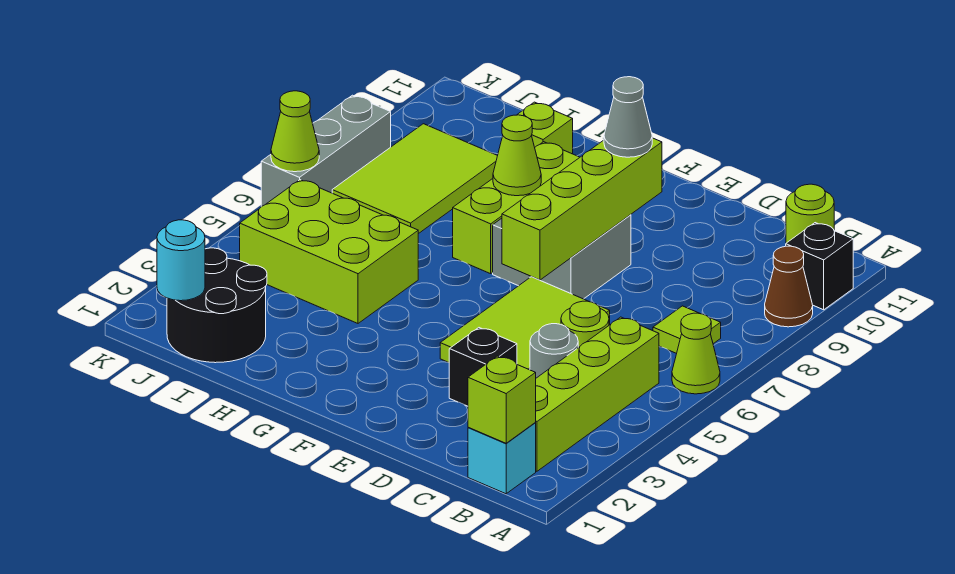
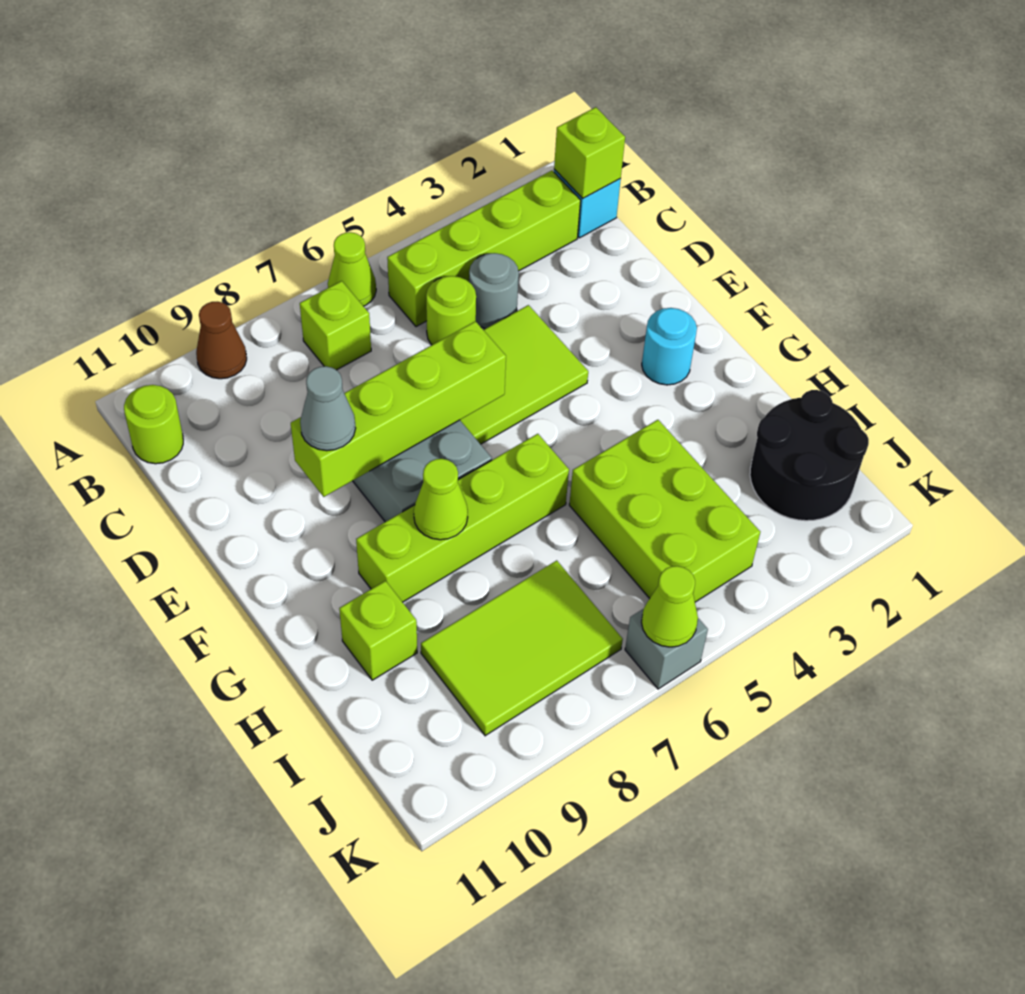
black 1x1 brick [786,223,853,310] -> none
lime 1x1 tile [653,306,721,354] -> lime 1x1 brick [300,281,371,370]
black 1x1 brick [449,328,517,406] -> none
lime 1x3 brick [453,142,580,274] -> lime 1x4 brick [356,434,569,602]
cyan 1x1 round brick [157,220,205,301] -> cyan 1x1 round brick moved to [642,308,697,385]
grey 1x3 brick [261,95,391,207] -> grey 1x1 brick [625,609,708,689]

